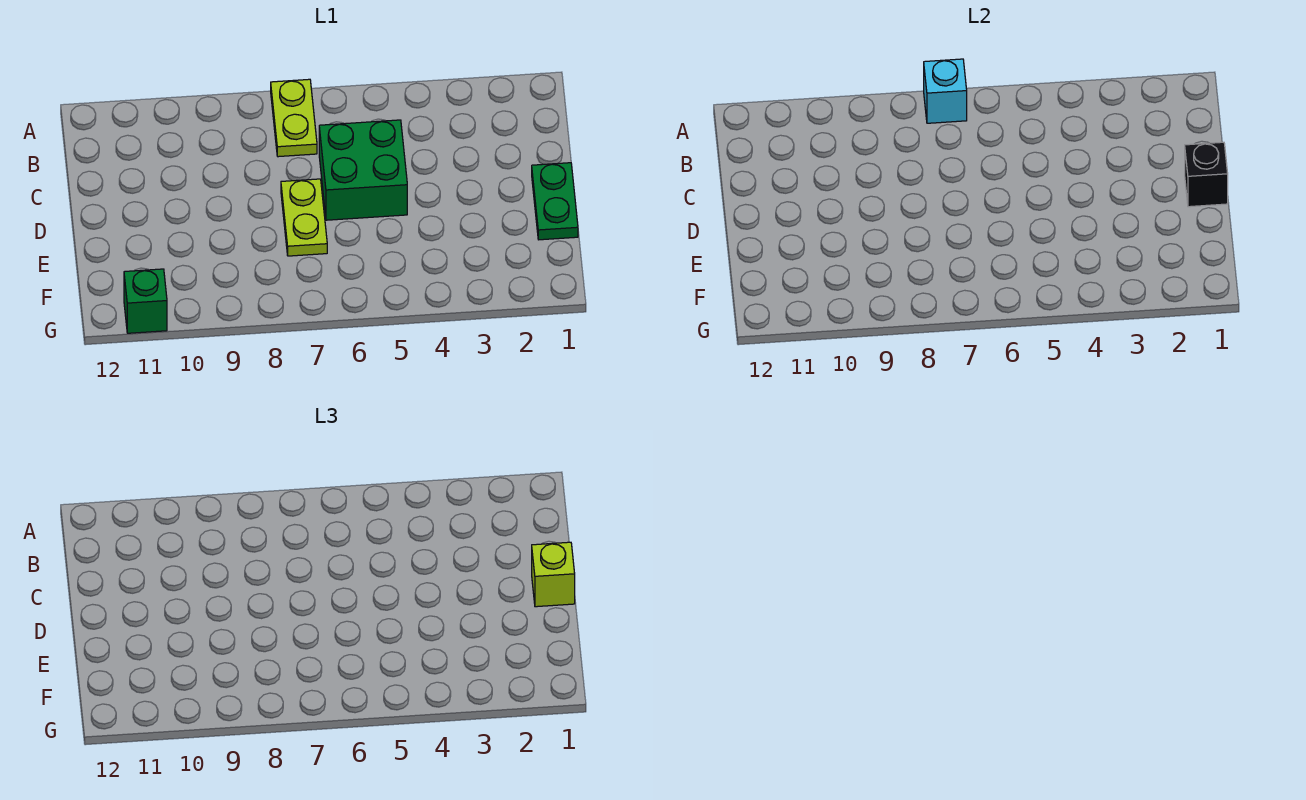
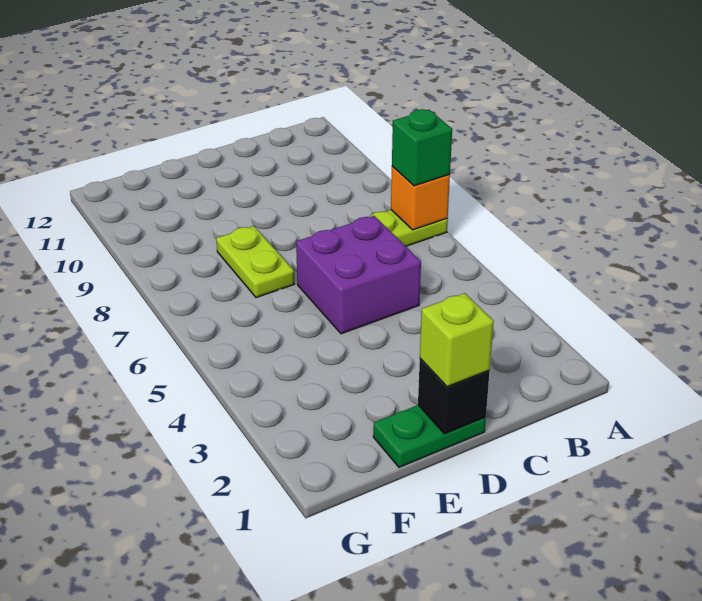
cyan 1x1 brick [924,59,967,123] -> orange 1x1 brick [391,166,450,230]
green 2x2 brick [319,120,407,220] -> purple 2x2 brick [296,216,421,334]
lime 1x2 plate [281,179,327,256] -> lime 1x2 plate turned to [216,226,294,298]
green 1x1 brick [124,269,167,333] -> green 1x1 brick moved to [392,109,452,186]

